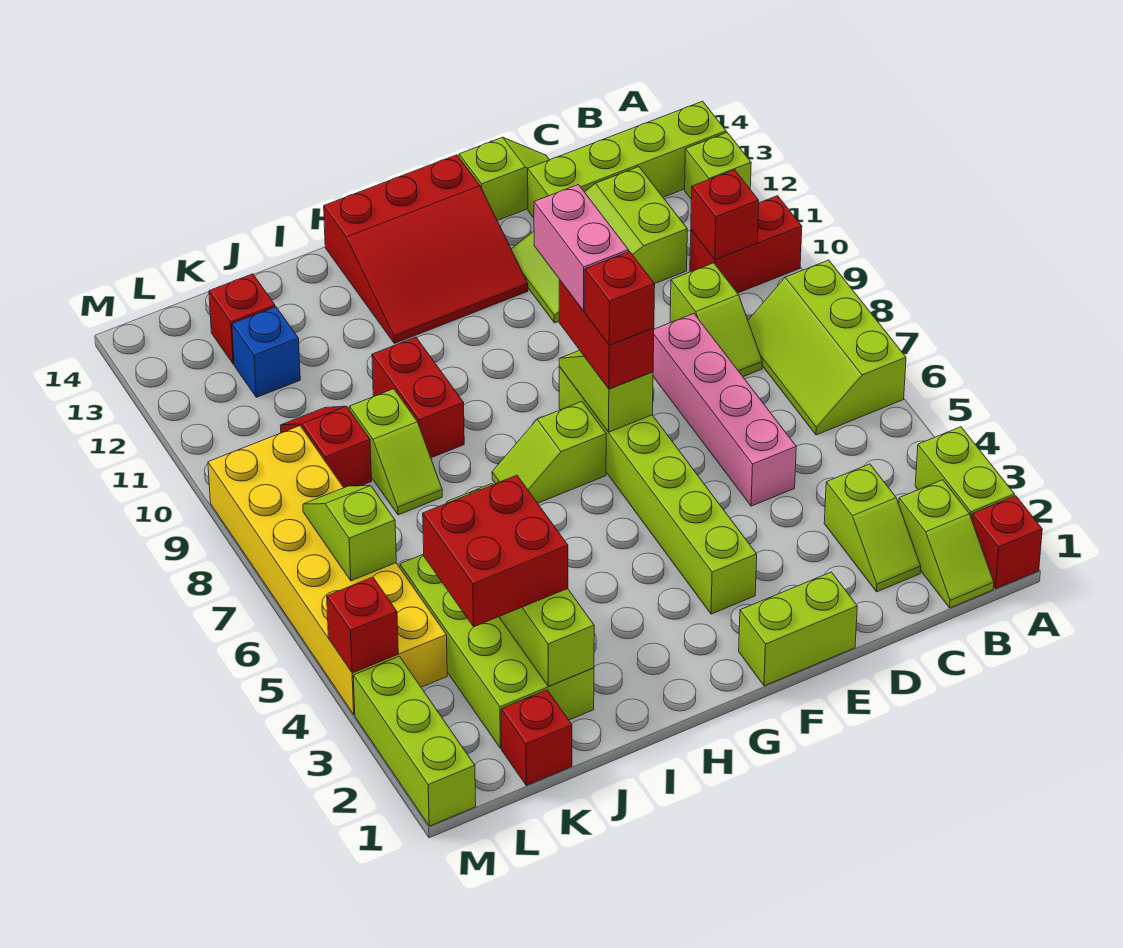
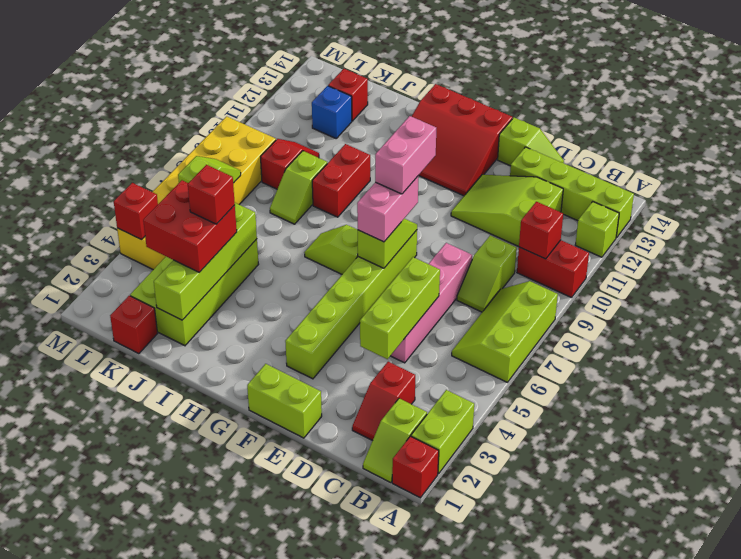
lime 1x2 slope [824,464,921,592] -> red 1x2 slope [352,362,415,441]
red 1x2 brick [559,280,654,389] -> pink 1x2 brick [357,176,419,242]
red 1x1 brick [585,251,655,345] -> red 1x1 brick moved to [188,165,235,224]
lime 1x3 brick [353,656,476,826] -> lime 1x3 brick moved to [360,257,440,359]

